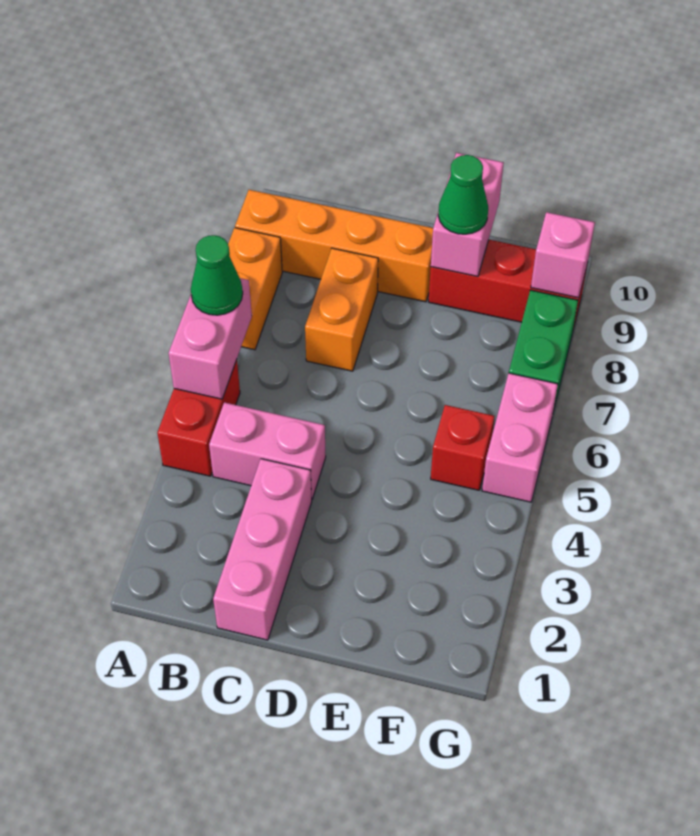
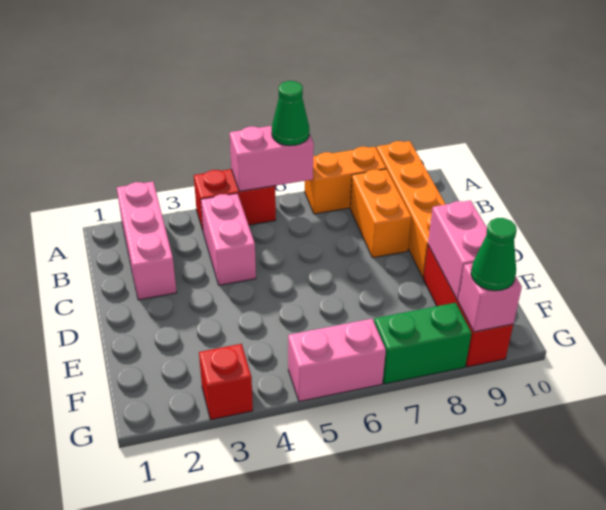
pink 1x3 brick [213,459,312,640] -> pink 1x3 brick turned to [117,182,177,300]
orange 1x2 brick [305,248,378,371] -> orange 1x2 brick turned to [350,169,411,258]
pink 1x2 brick [431,153,504,276] -> pink 1x2 brick turned to [428,200,487,300]
green 1x1 cone [438,155,488,234] -> green 1x1 cone moved to [471,218,517,291]
red 1x1 brick [431,405,494,490] -> red 1x1 brick moved to [199,344,253,420]

